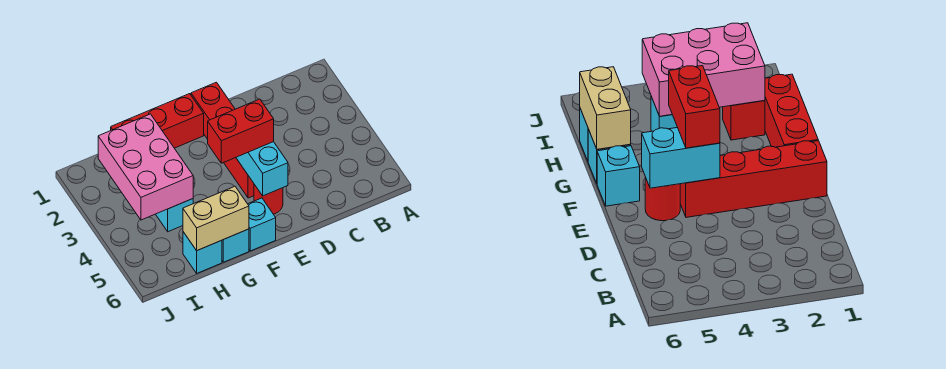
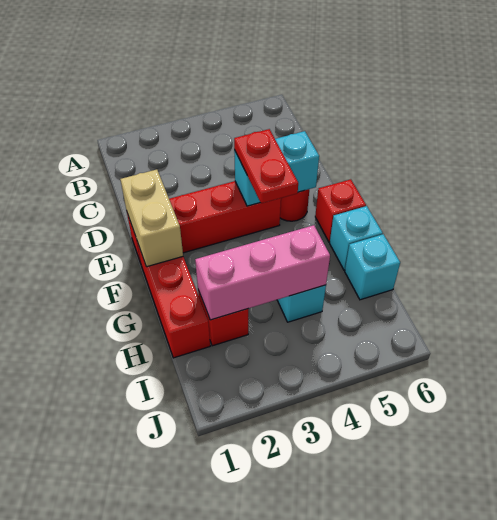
red 1x2 brick [208,99,274,163] -> red 1x2 plate [234,129,298,203]
cyan 1x1 brick [248,198,276,251] -> red 1x1 brick [315,179,366,242]
tan 1x2 brick [183,186,249,250] -> tan 1x2 brick moved to [120,170,183,267]
pink 2x3 brick [98,114,193,220] -> pink 1x3 brick [195,225,330,320]

